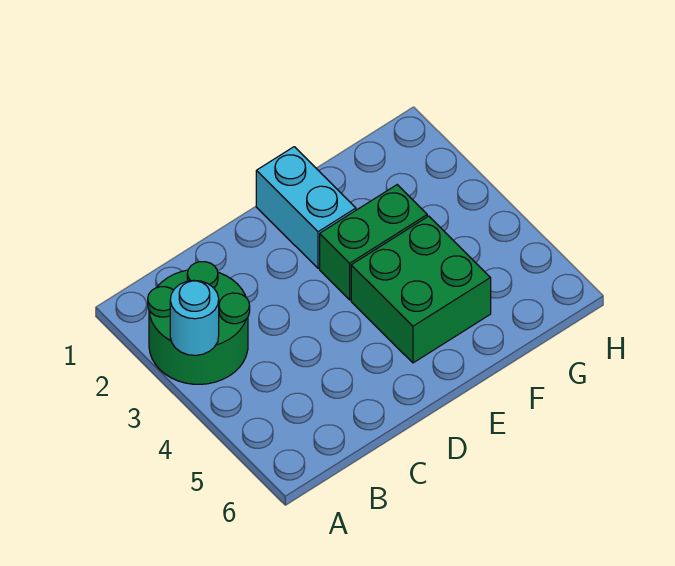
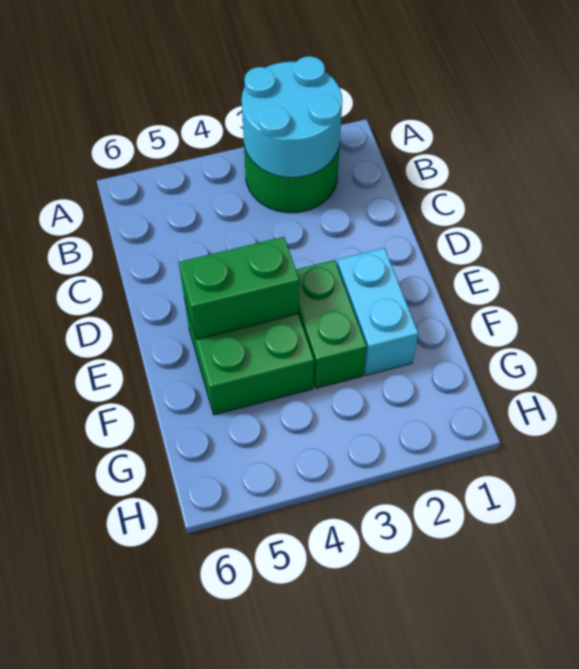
cyan 1x1 round brick [170,280,219,355] -> cyan 2x2 round brick [242,56,342,178]
cyan 1x2 brick [256,147,356,268] -> cyan 1x2 brick turned to [337,248,418,375]
none -> green 1x2 brick [179,237,299,339]

